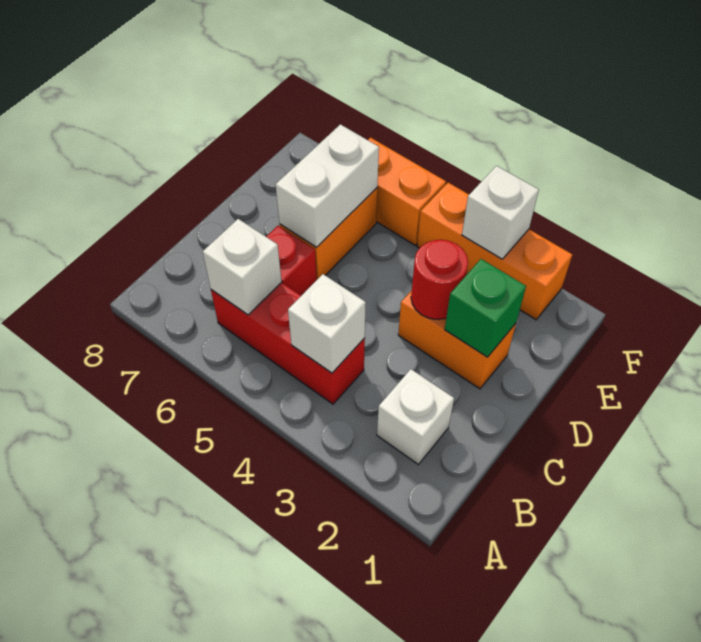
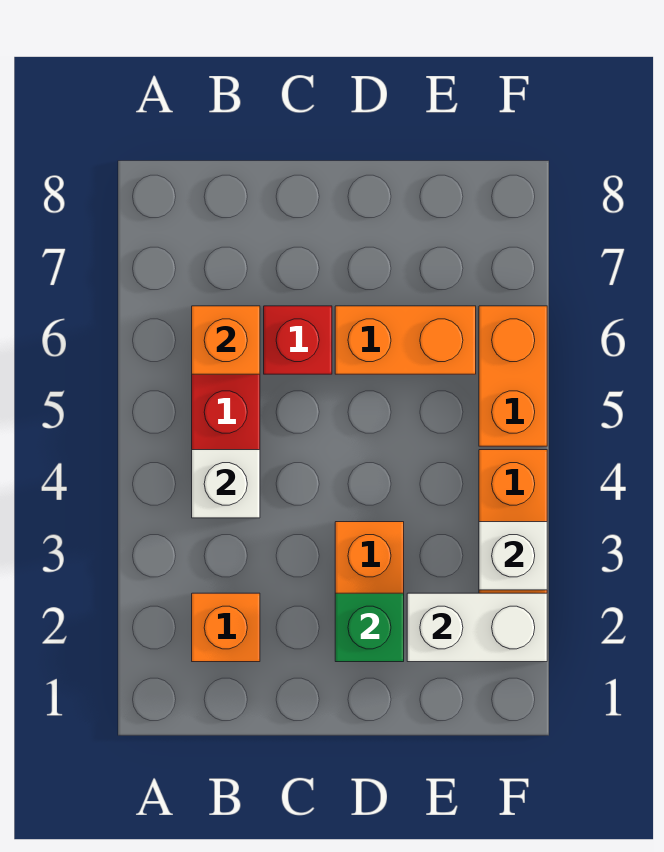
white 1x1 brick [377,369,454,464] -> orange 1x1 brick [192,593,260,662]
white 1x1 brick [203,219,282,315] -> orange 1x1 brick [192,306,260,374]
red 1x1 round brick [411,240,468,319] -> none
white 1x2 brick [275,124,379,247] -> white 1x2 brick moved to [407,593,547,662]

